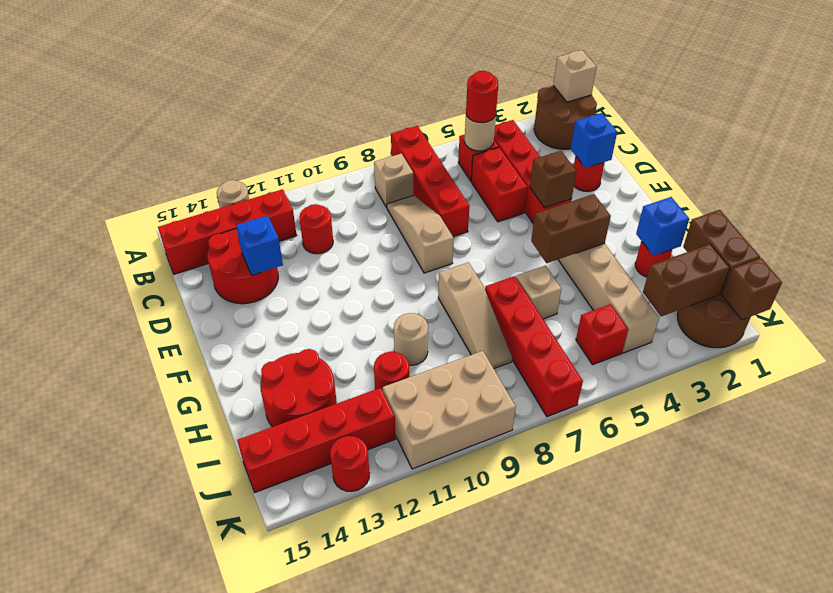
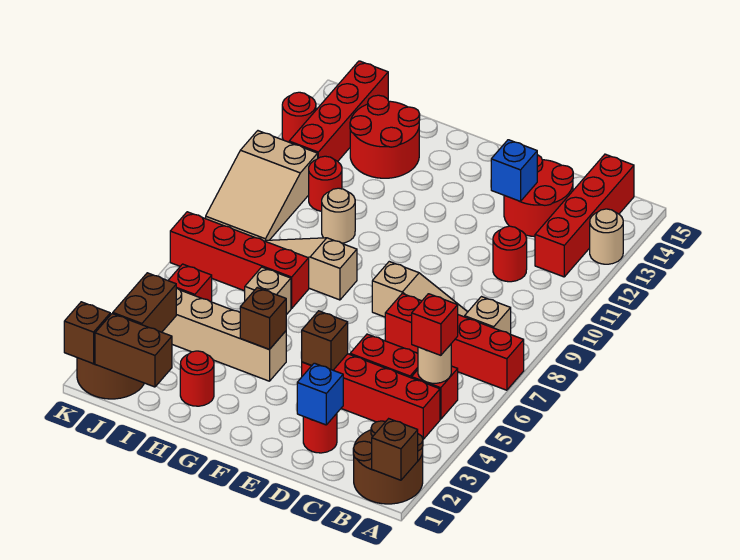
tan 1x1 brick [553,50,596,102] -> brown 1x1 brick [372,419,418,480]
red 1x1 round brick [466,71,498,123] -> red 1x1 brick [412,294,458,355]
brown 1x2 brick [531,194,611,263] -> brown 1x1 brick [240,288,286,349]
blue 1x1 brick [636,197,689,256] -> none
tan 2x3 brick [383,351,516,469] -> tan 2x3 slope [206,131,318,241]

